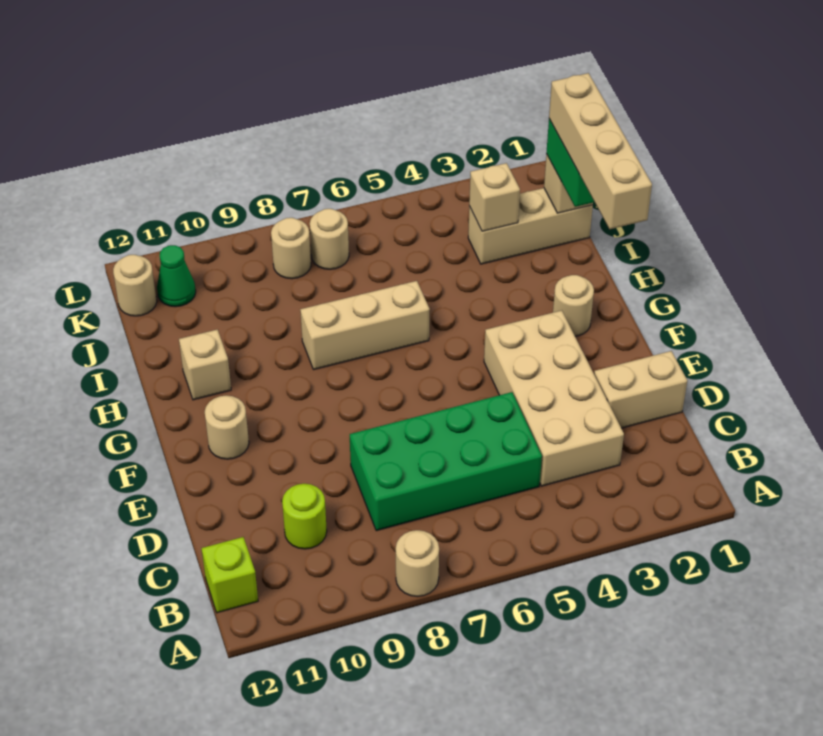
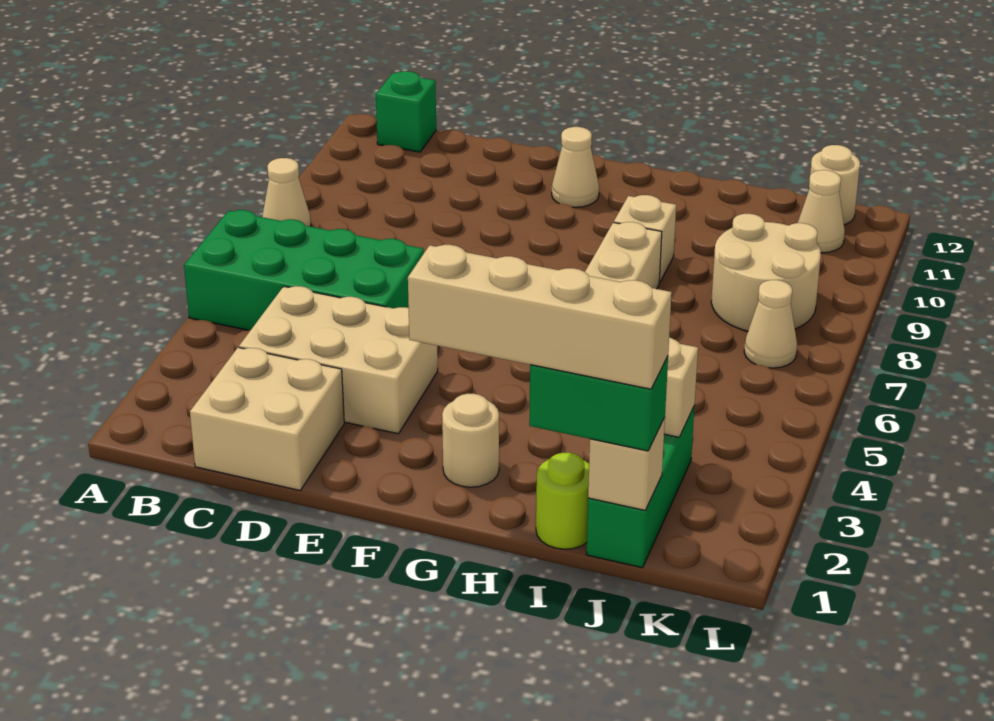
tan 1x1 round brick [396,530,439,596] -> tan 1x1 cone [262,158,311,227]
lime 1x1 brick [201,537,258,613] -> green 1x1 brick [376,71,436,152]
tan 2x4 brick [484,310,624,486] -> tan 2x3 brick [239,286,438,434]
green 2x4 brick [350,392,542,531] -> green 2x4 brick turned to [184,210,424,330]
lime 1x1 round brick [282,484,327,549] -> lime 1x1 round brick moved to [536,453,589,549]
tan 1x2 brick [594,351,687,428] -> tan 2x2 brick [190,347,344,491]
tan 1x1 round brick [205,395,249,459] -> tan 1x1 cone [552,127,599,207]
tan 1x1 brick [179,329,231,400] -> tan 1x1 brick moved to [614,195,676,283]
tan 1x3 brick [468,188,593,264] -> green 1x3 brick [587,407,694,568]
tan 1x1 round brick [310,209,349,269] -> tan 1x1 cone [744,280,797,368]
tan 1x1 round brick [271,218,311,279] -> tan 2x2 round brick [711,214,821,331]
green 1x1 cone [157,245,196,307] -> tan 1x1 cone [798,170,845,253]

